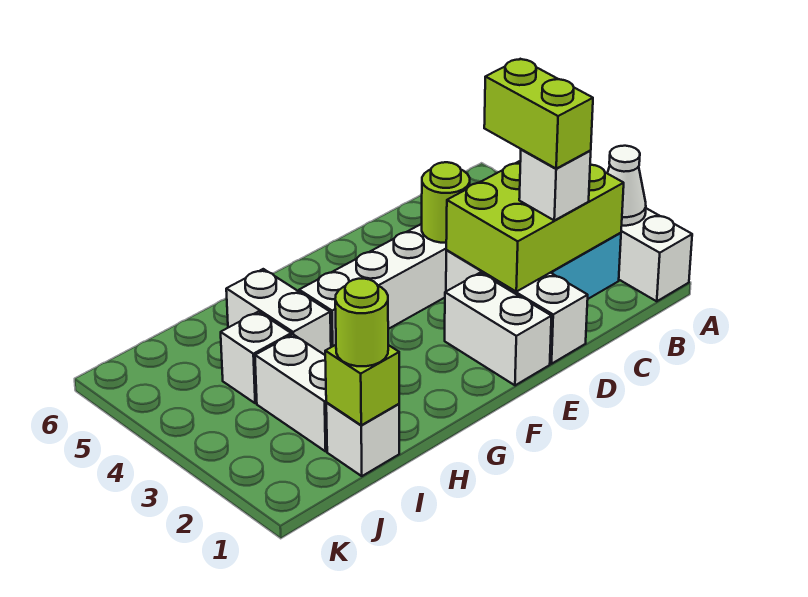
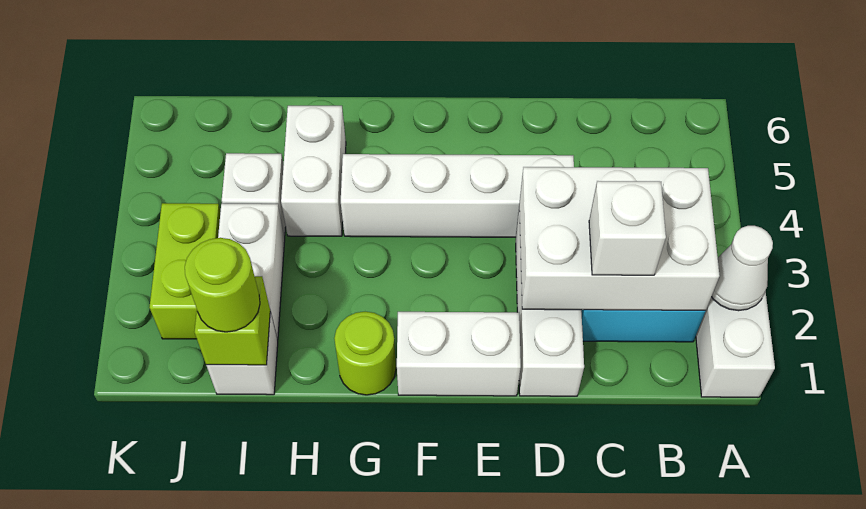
lime 2x3 brick [446,161,624,292] -> white 2x3 brick [519,167,720,311]
lime 1x2 brick [484,59,593,169] -> lime 1x2 brick moved to [149,203,221,339]
lime 1x1 round brick [422,162,470,243] -> lime 1x1 round brick moved to [334,312,396,395]
white 1x2 brick [445,273,552,385] -> white 1x2 brick turned to [397,312,521,396]

